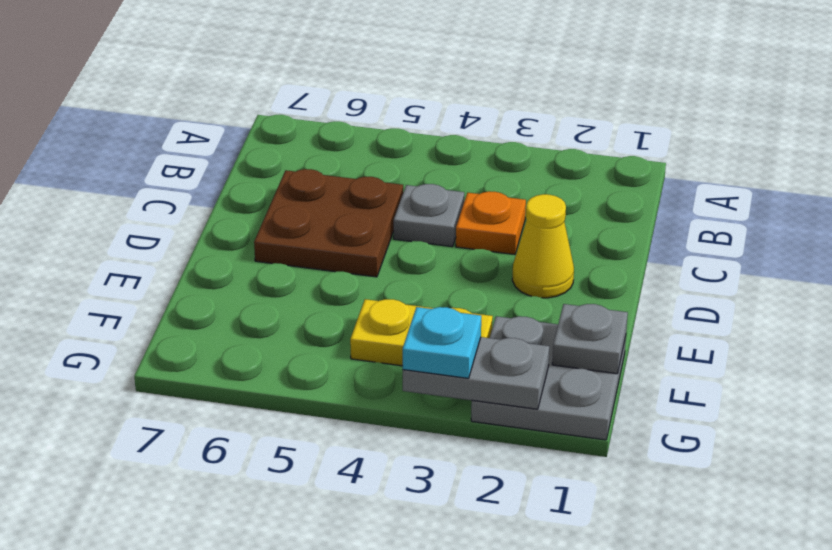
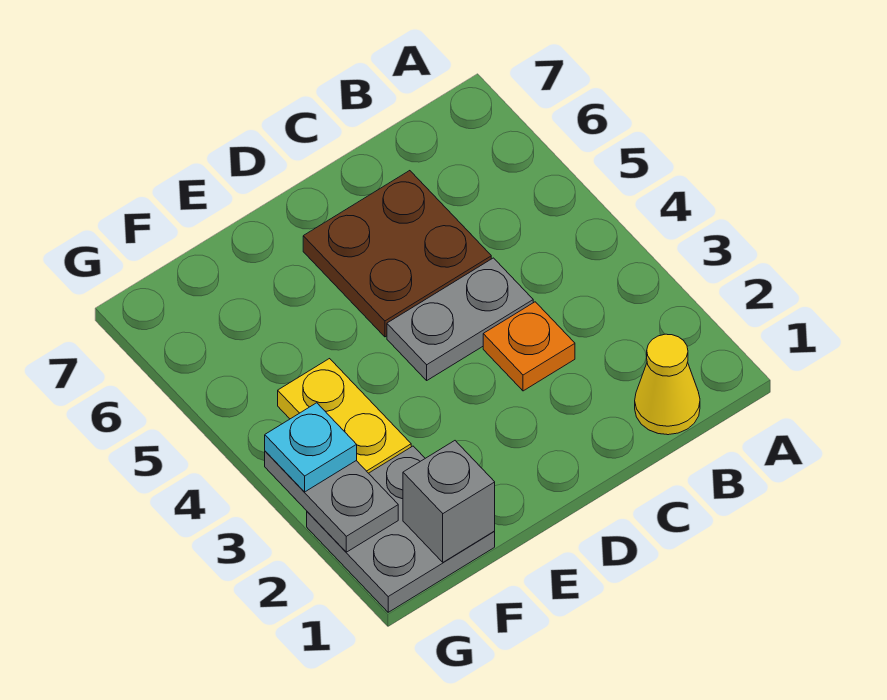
grey 1x1 plate [394,184,464,247] -> grey 1x2 plate [387,258,533,380]
yellow 1x1 cone [512,194,574,298] -> yellow 1x1 cone moved to [635,334,700,435]
grey 1x1 plate [552,304,628,374] -> grey 1x1 brick [403,441,495,562]

